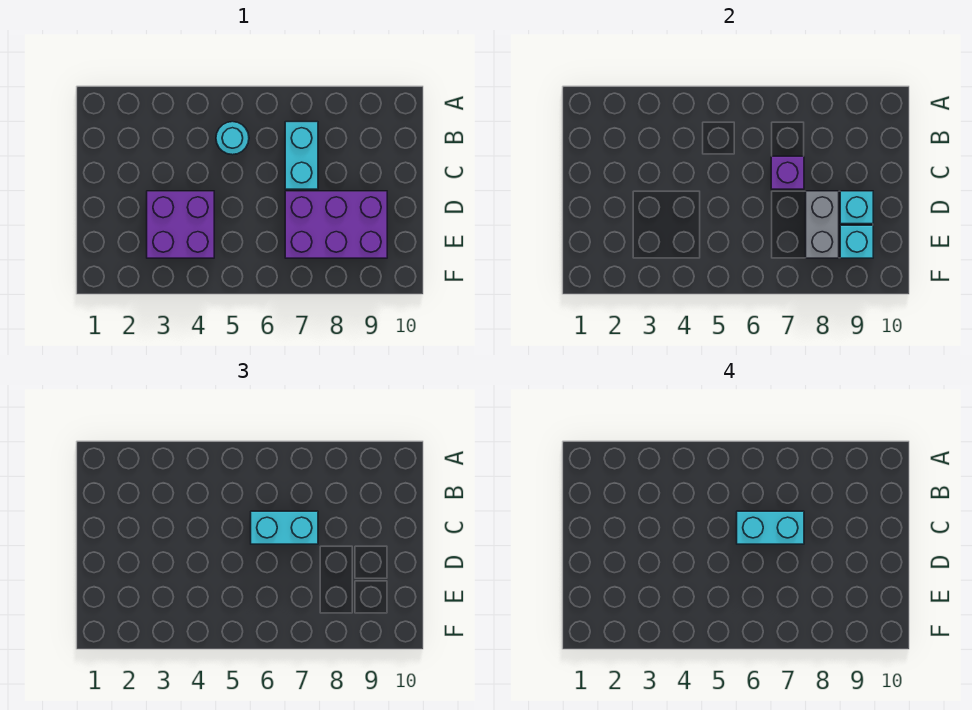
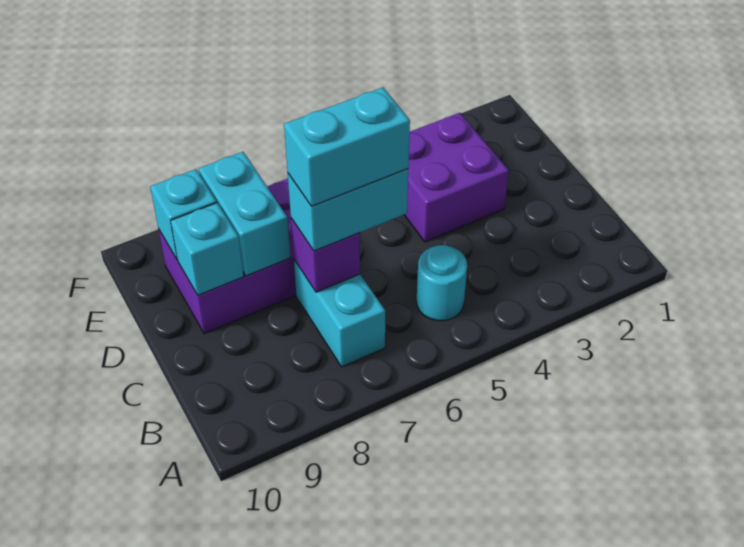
grey 1x2 brick [806,191,839,258] -> cyan 1x2 brick [199,152,290,276]

